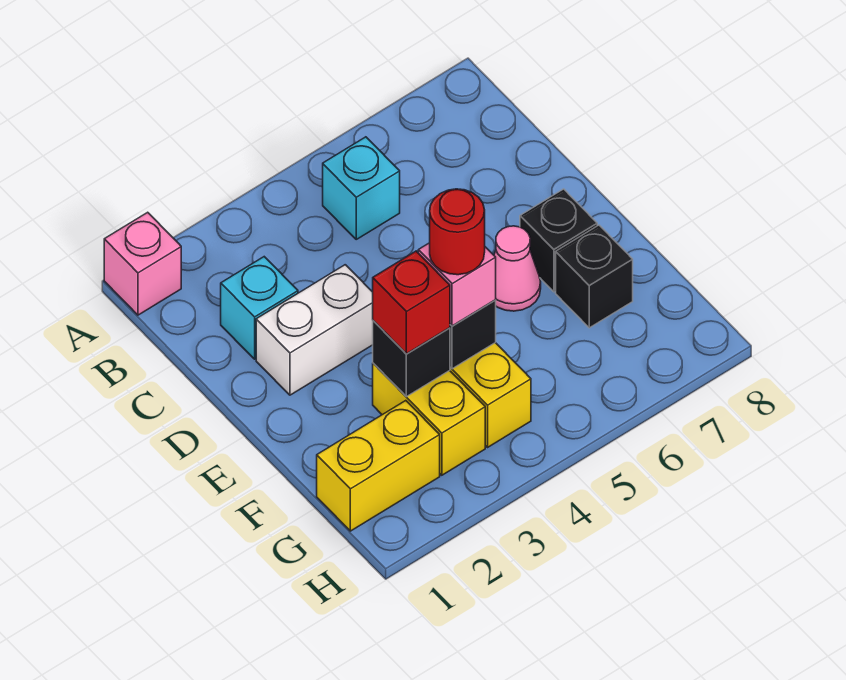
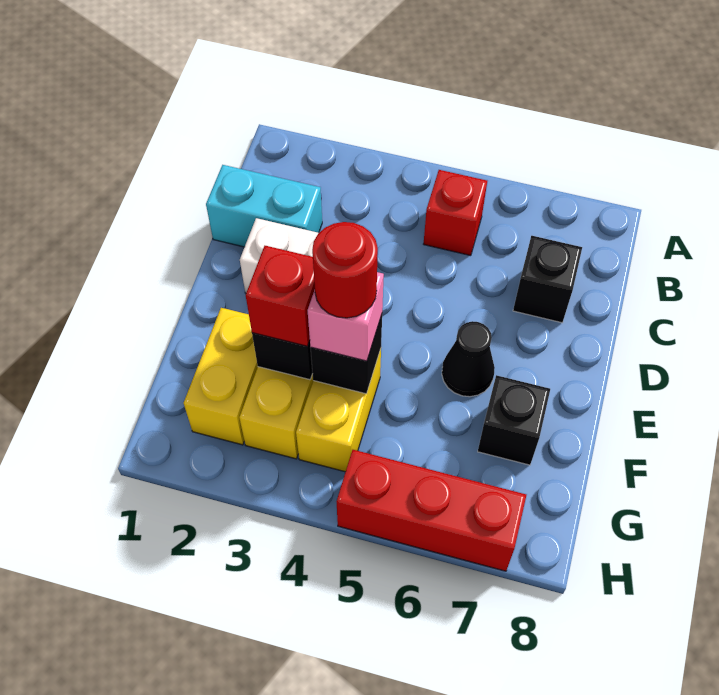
pink 1x1 brick [104,212,181,315] -> none
cyan 1x1 brick [323,137,400,239] -> red 1x1 brick [424,170,487,256]
cyan 1x1 brick [221,257,298,359] -> cyan 1x2 brick [206,165,322,247]
pink 1x1 cone [494,226,541,311] -> black 1x1 cone [442,321,495,397]
black 1x1 brick [520,189,597,292] -> black 1x1 brick moved to [513,236,582,323]
yellow 1x2 brick [317,401,440,531] -> yellow 1x2 brick turned to [184,308,258,445]
none -> red 1x3 brick [336,450,526,571]

